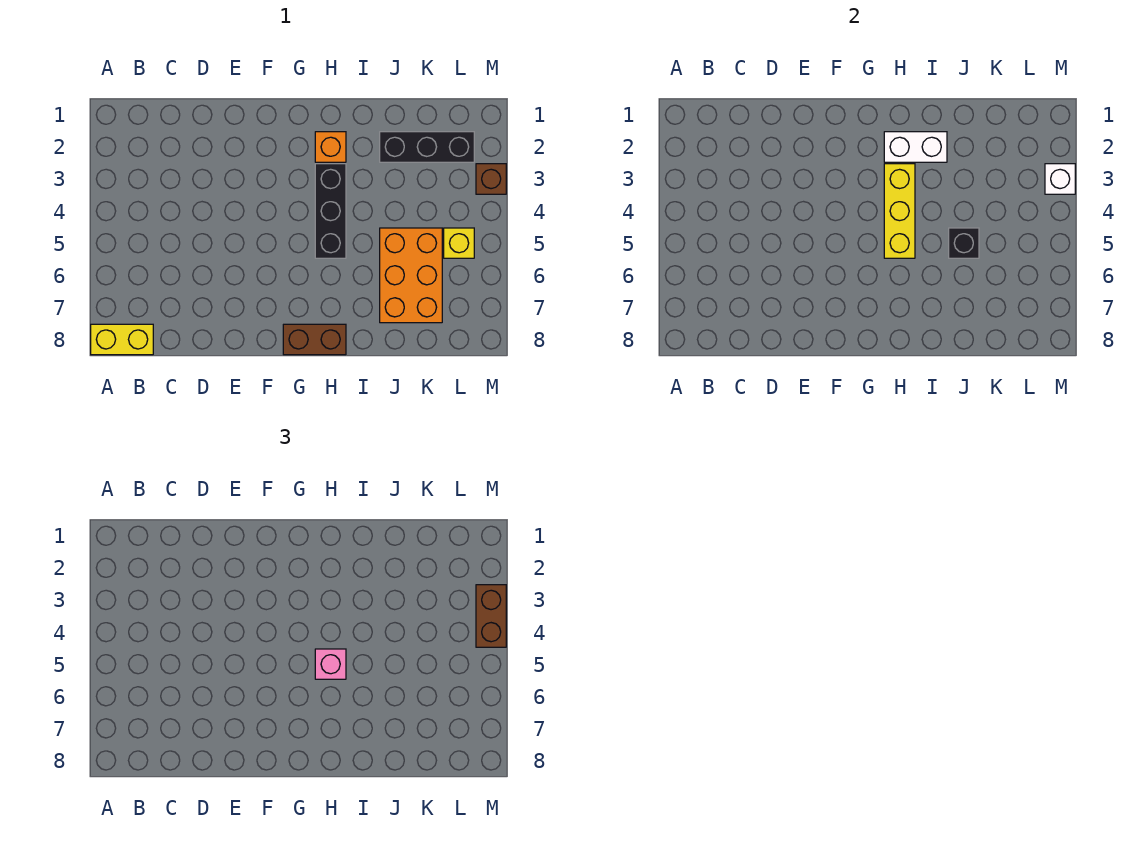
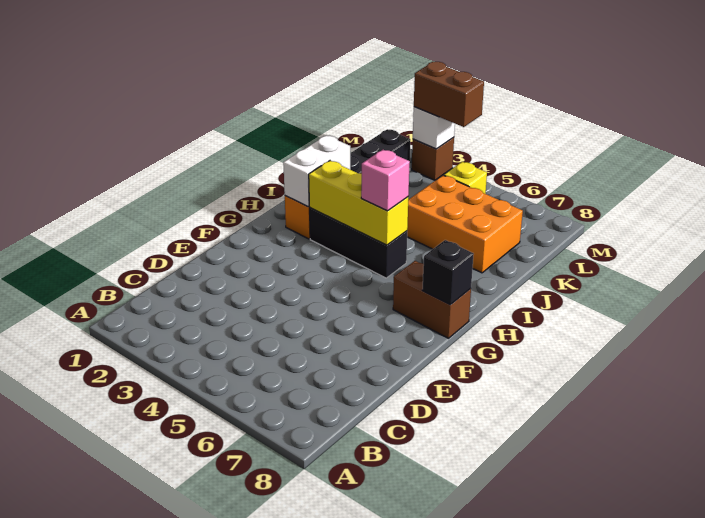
yellow 1x2 brick [91,324,153,355] -> none
brown 1x2 brick [283,324,346,355] -> brown 1x2 brick turned to [393,261,471,338]
black 1x1 brick [949,228,979,258] -> black 1x1 brick moved to [423,240,474,305]

